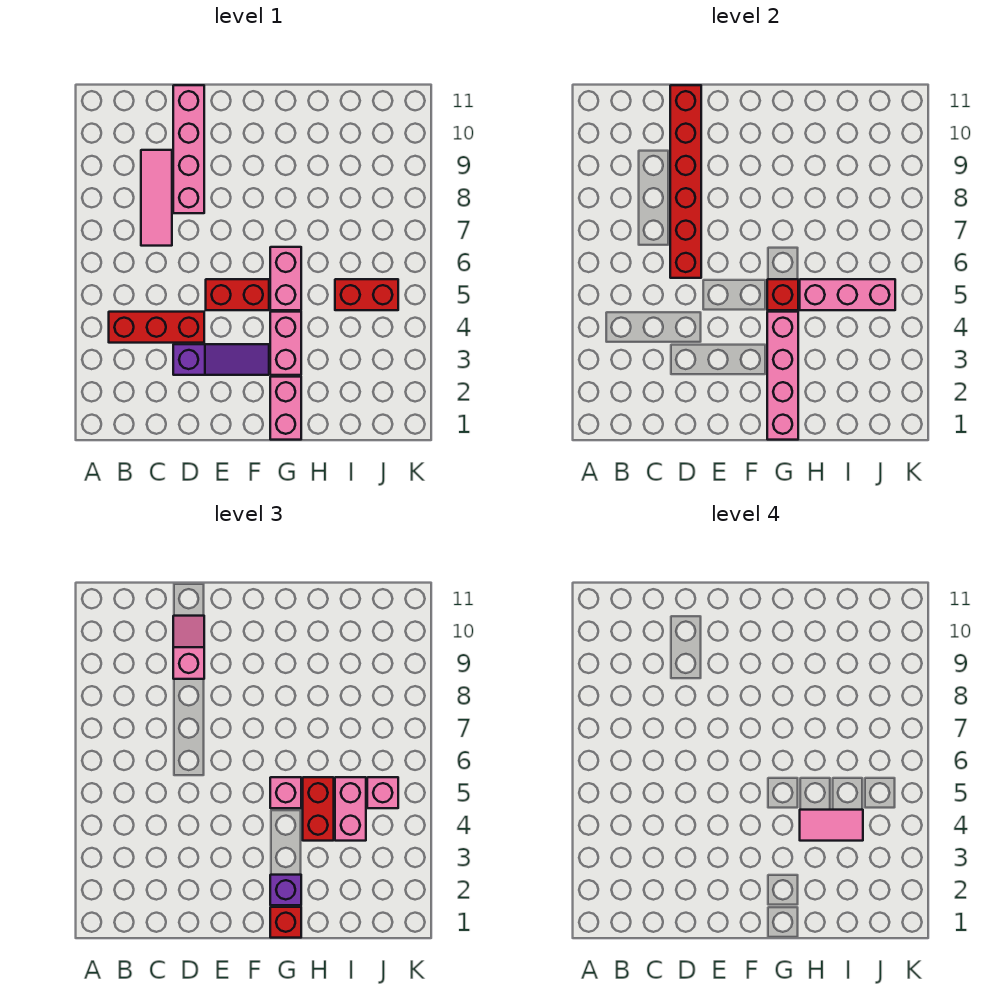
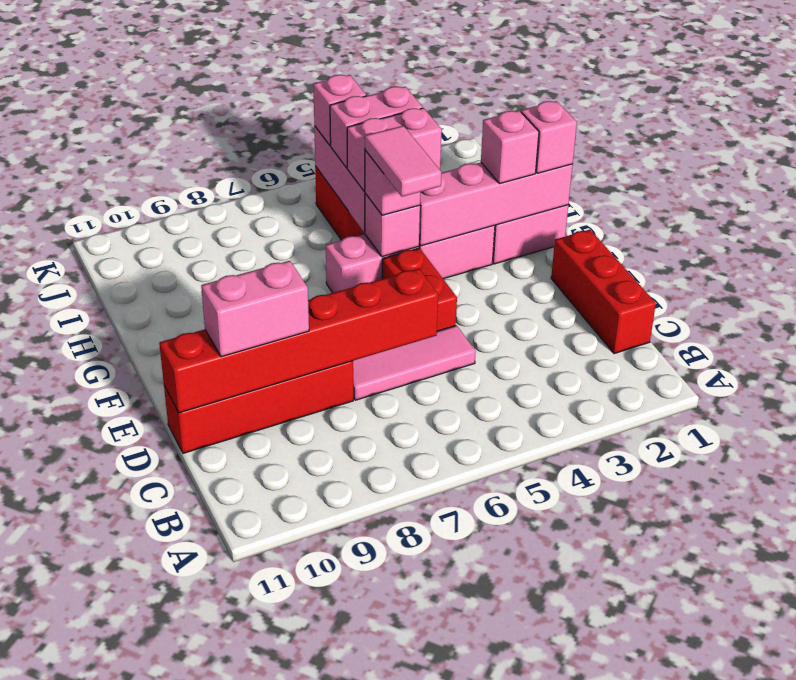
red 1x3 brick [109,312,204,343] -> red 1x3 brick moved to [551,230,656,354]
pink 1x3 tile [141,150,172,246] -> pink 1x3 tile moved to [353,325,476,400]
purple 1x3 slope [173,344,269,375] -> none
pink 1x4 brick [173,85,204,213] -> red 1x4 brick [164,361,353,453]
pink 1x2 slope [173,616,204,679] -> pink 1x2 brick [201,261,309,357]
red 1x1 brick [270,907,301,938] -> pink 1x1 brick [521,101,577,173]
purple 1x1 brick [270,875,301,905] -> pink 1x1 brick [481,111,539,184]
red 1x1 brick [767,279,798,310] -> pink 1x1 brick [365,193,420,257]
red 1x2 brick [303,777,334,841] -> pink 1x2 brick [347,108,442,191]
pink 1x2 tile [800,810,863,841] -> pink 1x2 tile moved to [365,126,441,197]

